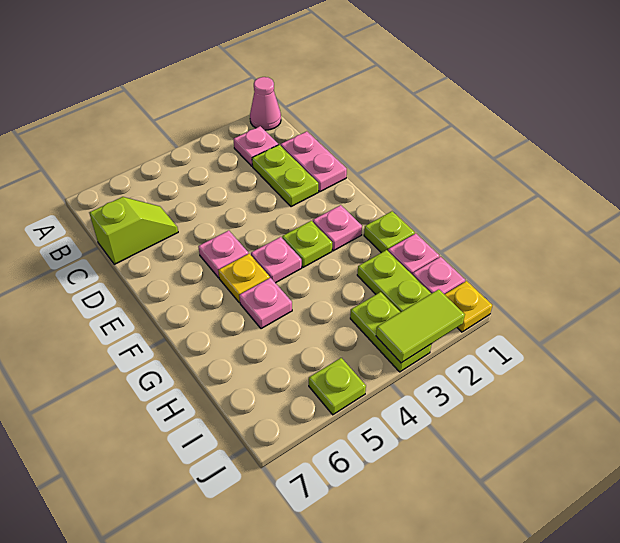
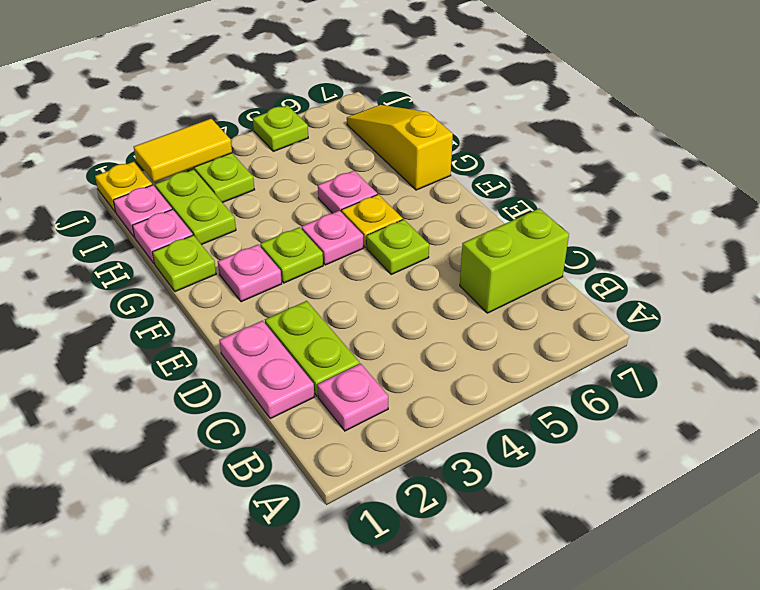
pink 1x1 cone [250,77,281,130] -> none
lime 1x2 slope [89,197,178,264] -> lime 1x2 brick [460,208,569,313]
pink 1x1 plate [198,231,248,278] -> lime 1x1 plate [366,219,429,274]
none -> yellow 1x3 slope [347,105,453,190]
lime 1x2 tile [376,289,465,363] -> yellow 1x2 tile [134,119,232,182]

